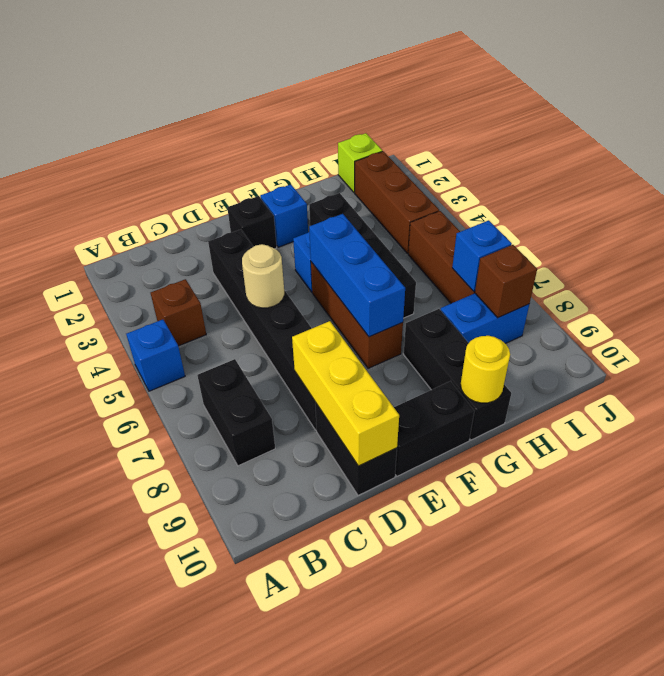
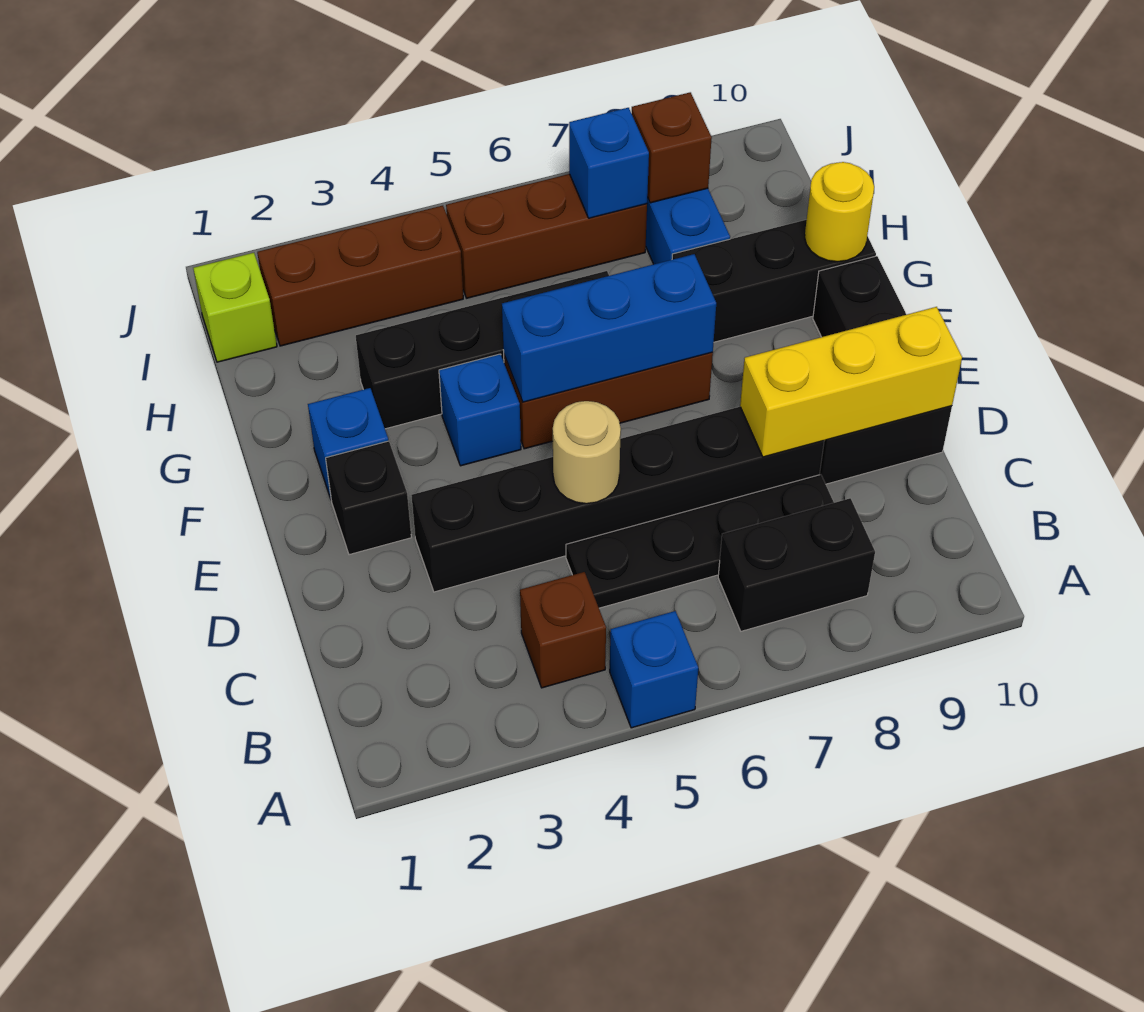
none -> black 1x4 plate [566,475,834,608]

